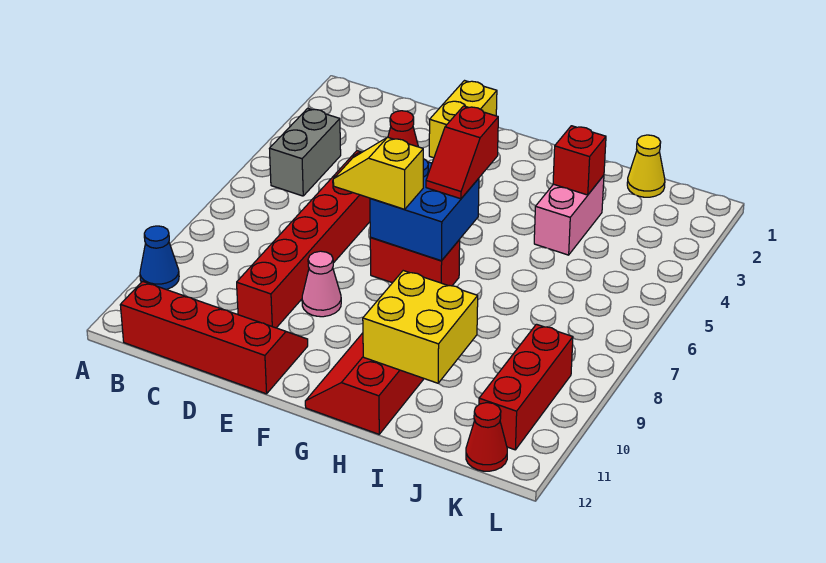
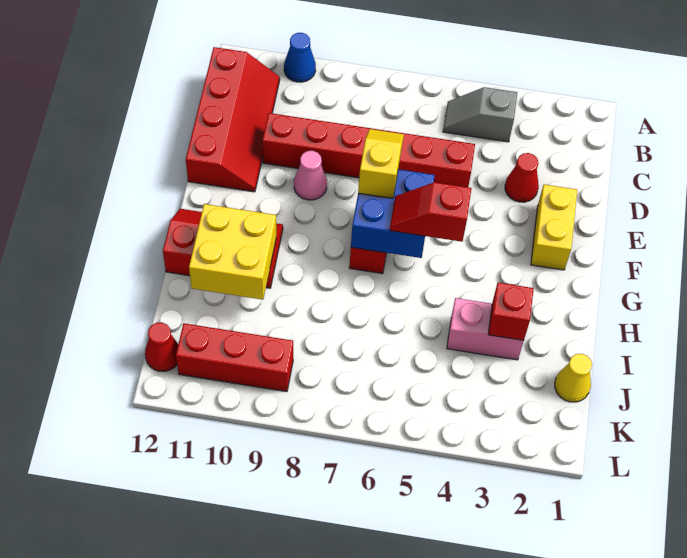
grey 1x2 brick [269,108,341,196] -> grey 1x2 slope [443,87,517,142]
yellow 1x2 brick [429,81,497,158] -> yellow 1x2 brick turned to [531,184,577,270]

